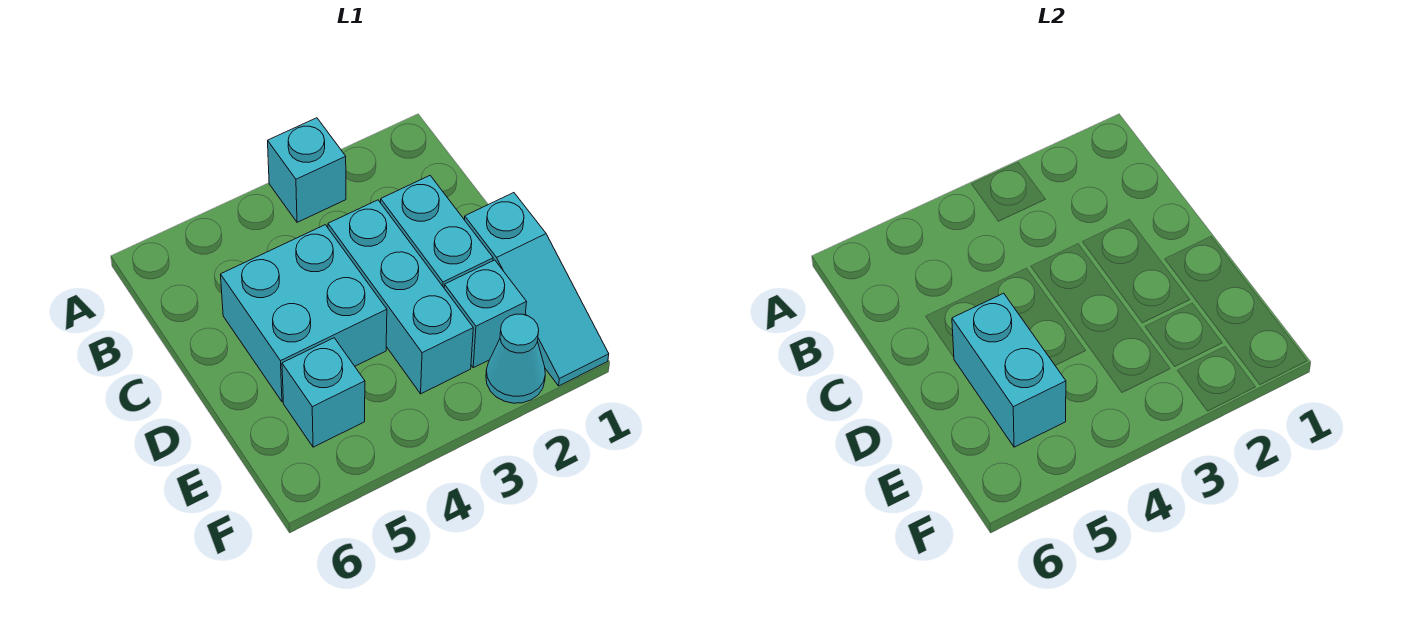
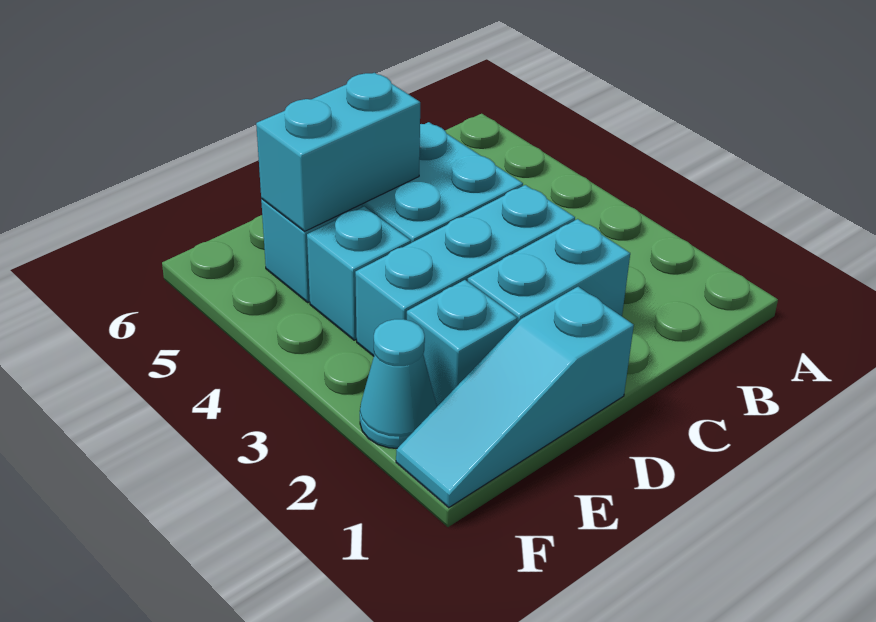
cyan 1x1 brick [268,118,346,222] -> cyan 1x1 brick moved to [307,207,411,340]

